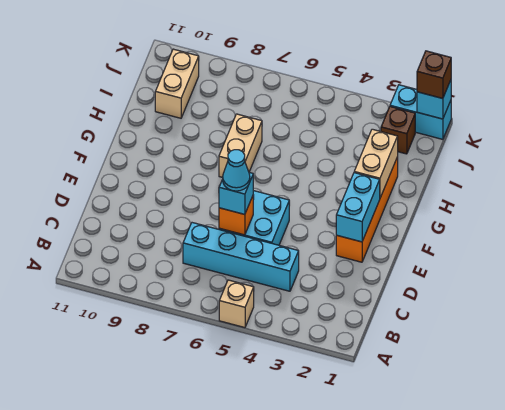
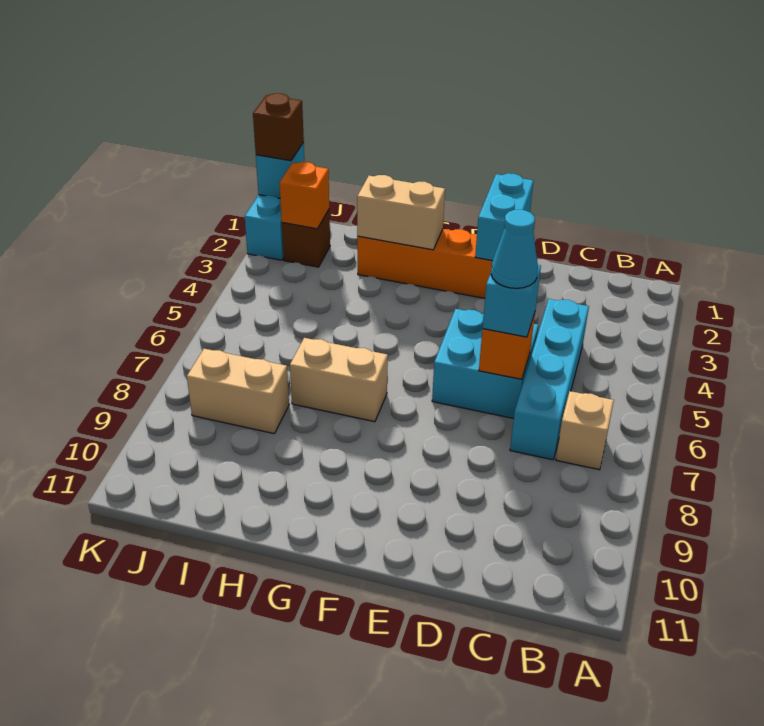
tan 1x1 brick [219,280,254,328] -> tan 1x1 brick moved to [556,391,614,470]
cyan 1x2 brick [336,173,380,242] -> cyan 1x2 brick turned to [475,173,533,261]
tan 1x2 brick [155,49,199,118] -> tan 1x2 brick moved to [187,349,289,434]
none -> orange 1x1 brick [279,162,329,229]

